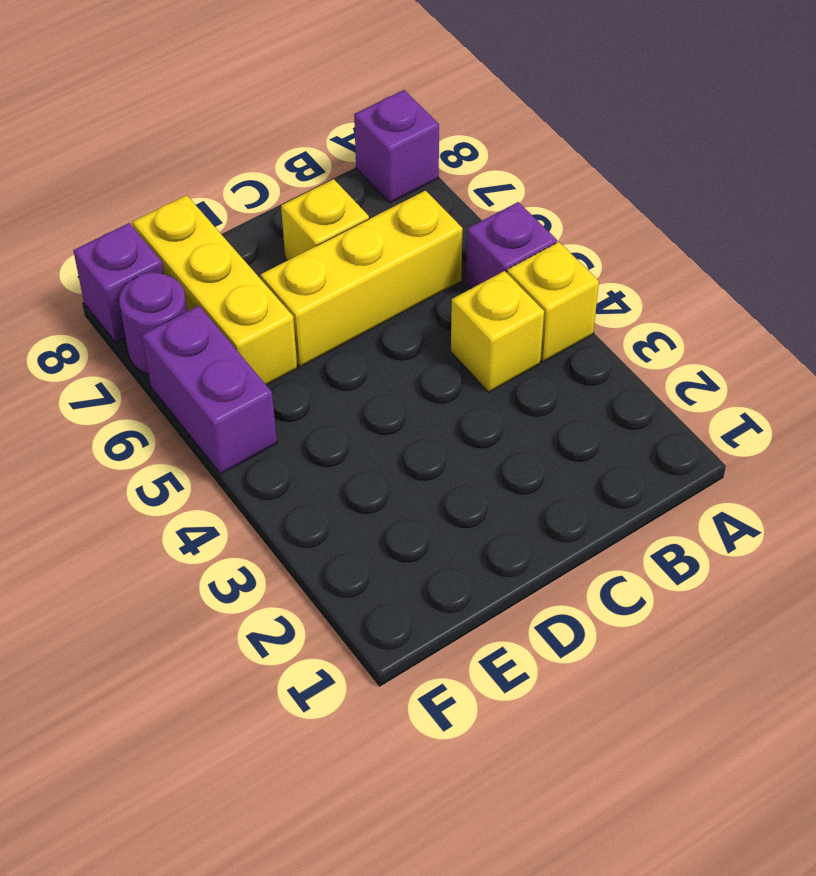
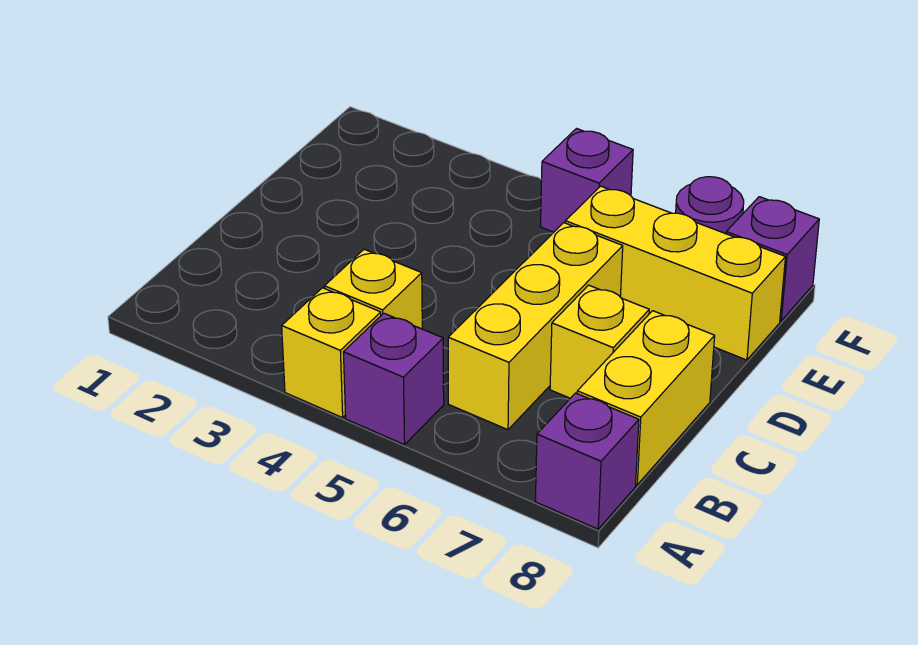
none -> yellow 1x2 brick [577,311,715,485]
purple 1x2 brick [142,306,277,474] -> purple 1x1 brick [541,129,633,232]

